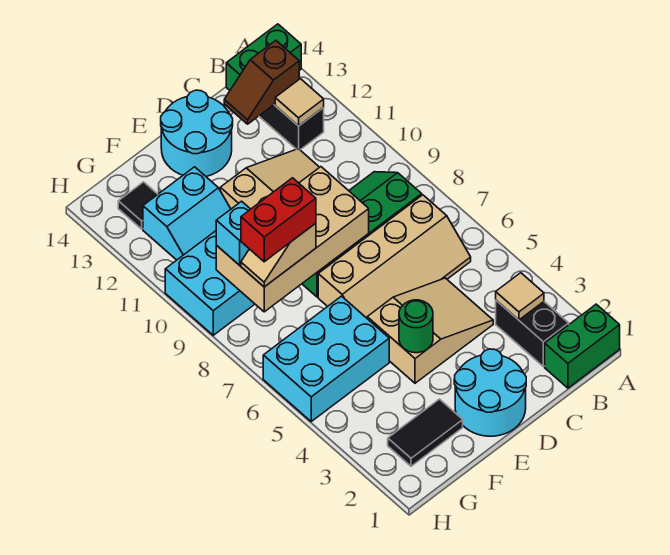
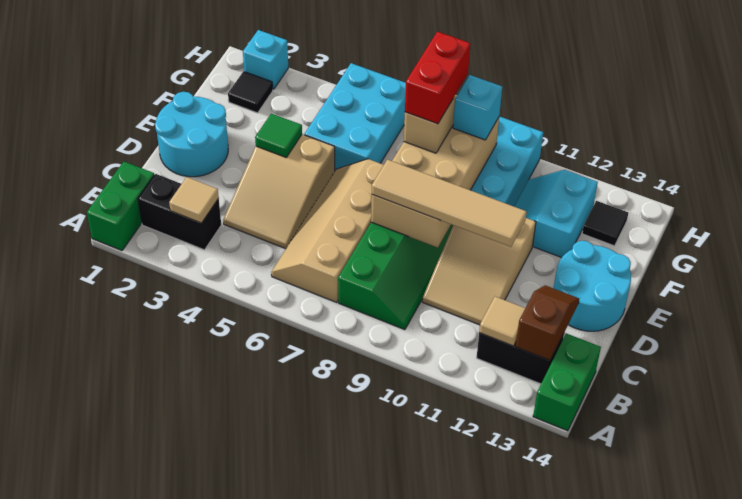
none -> tan 1x4 tile [372,160,527,247]
green 1x1 round brick [399,300,433,353] -> green 1x1 tile [255,113,302,157]
black 1x2 tile [388,399,463,466] -> black 1x1 tile [228,71,273,113]
none -> cyan 1x1 brick [243,30,288,90]

